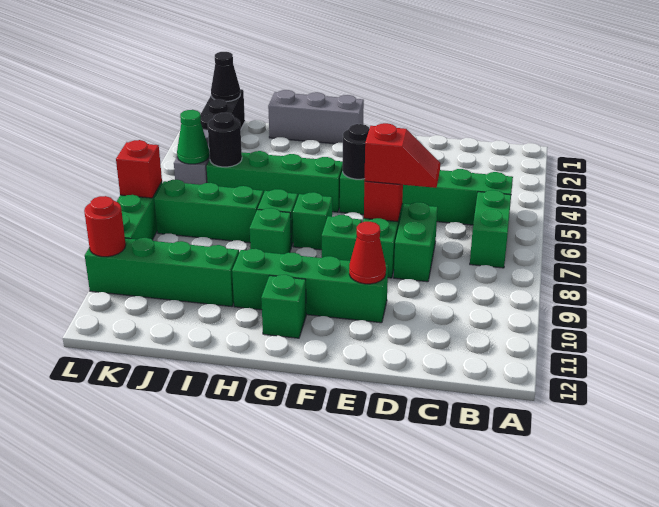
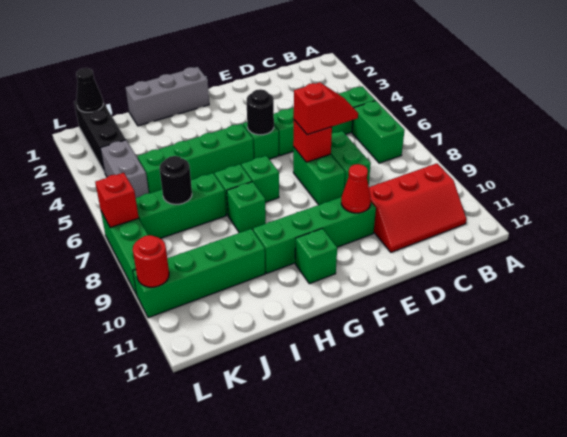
none -> red 2x3 slope [369,163,466,252]
green 1x1 brick [322,215,362,261] -> none
black 1x1 round brick [208,113,242,167] -> black 1x1 round brick moved to [159,156,192,204]
green 1x1 cone [177,110,209,164] -> none

